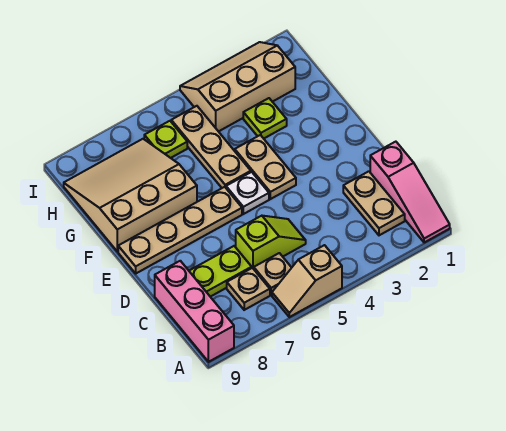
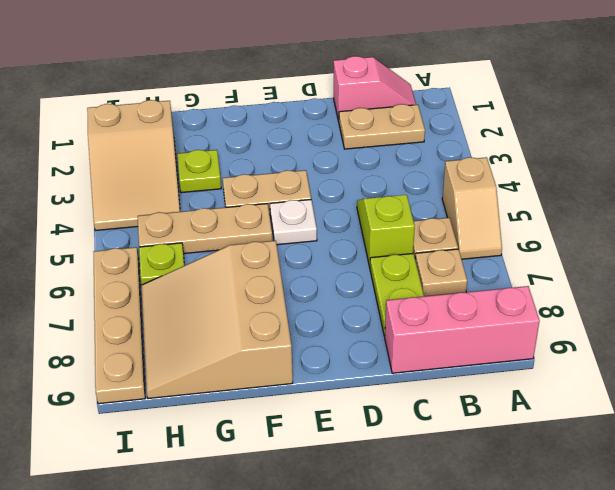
pink 1x3 slope [370,142,450,243] -> pink 1x2 slope [334,56,416,121]
tan 1x4 plate [118,187,242,273] -> tan 1x4 plate moved to [93,247,145,404]
tan 2x3 slope [180,42,295,132] -> tan 2x3 slope turned to [87,100,180,231]

